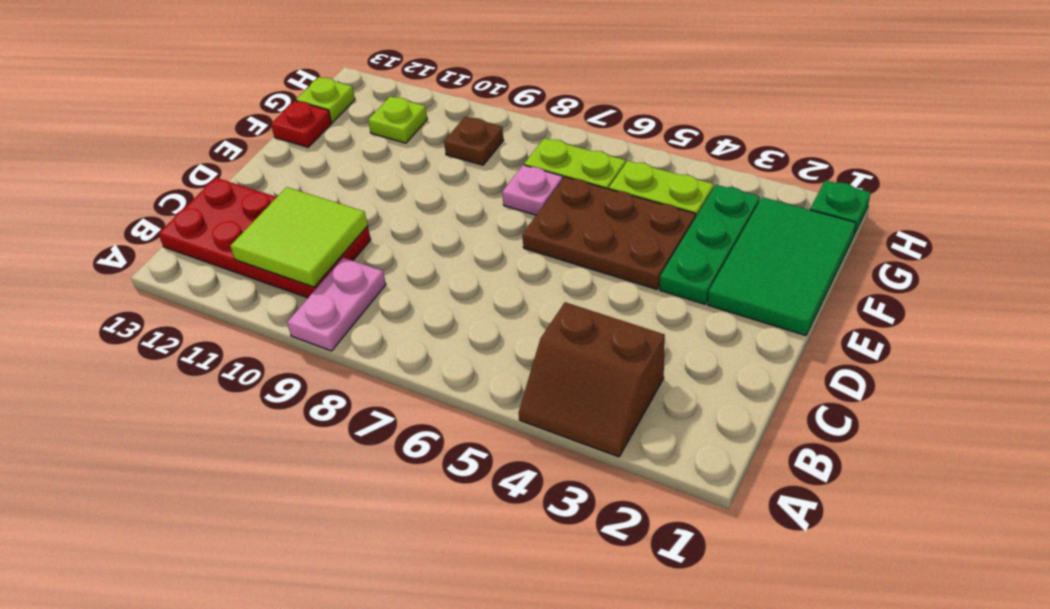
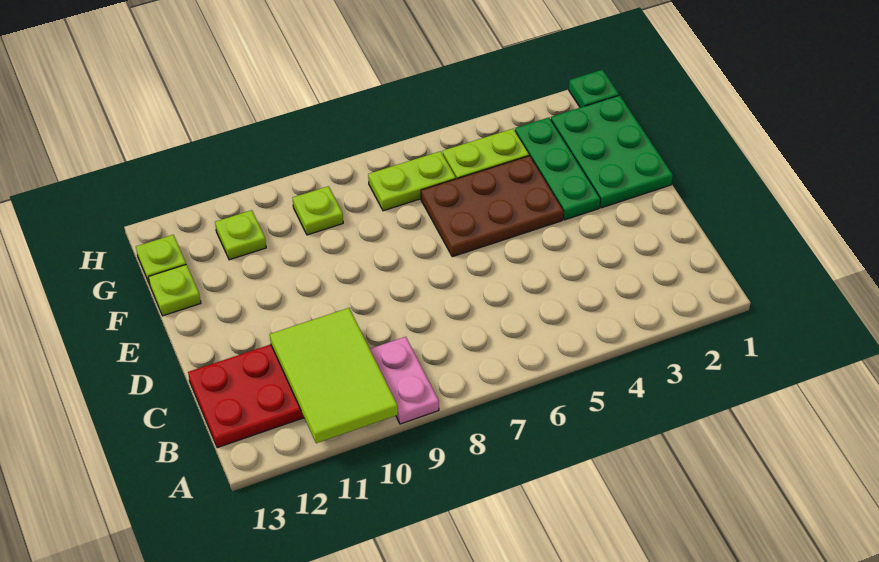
brown 2x2 slope [519,302,665,457] -> none
lime 2x2 tile [230,187,368,287] -> lime 2x3 tile [270,308,398,443]
green 2x3 tile [708,197,856,336] -> green 2x3 plate [551,95,673,208]
pink 1x1 plate [502,165,563,215] -> none
red 1x1 plate [271,101,332,147] -> lime 1x1 plate [148,265,201,316]
brown 1x1 plate [444,117,504,165] -> lime 1x1 plate [293,186,343,235]

